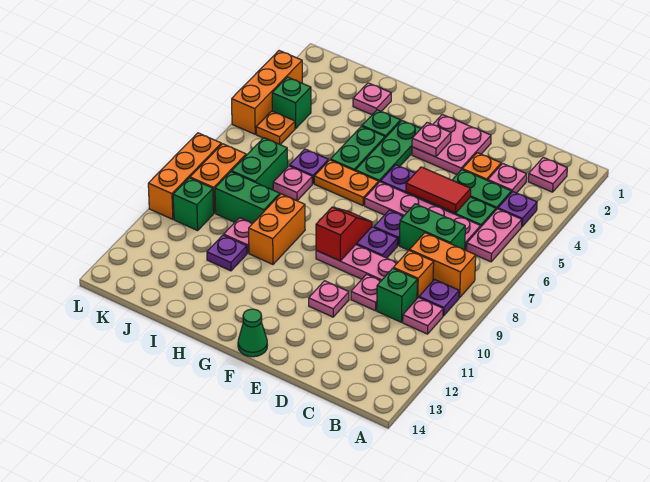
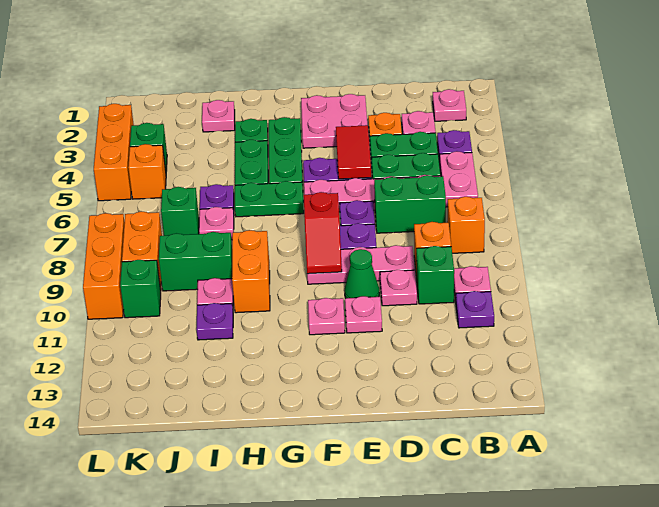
orange 1x2 brick [410,233,476,298] -> orange 1x1 brick [447,197,485,253]
purple 1x1 plate [419,279,459,316] -> purple 1x1 plate moved to [456,291,494,328]
red 1x2 tile [406,167,471,213] -> red 1x2 tile turned to [336,125,371,179]
pink 1x1 plate [412,122,451,157] -> pink 1x1 plate moved to [308,298,345,335]
red 1x2 slope [316,207,372,261] -> red 1x2 slope turned to [304,192,342,274]
green 1x1 cone [238,309,267,357] -> green 1x1 cone moved to [344,249,379,298]
orange 1x2 plate [314,160,379,206] -> green 1x2 plate [235,181,304,217]
green 1x2 brick [232,138,288,190] -> green 1x1 brick [161,187,199,236]
orange 1x1 plate [256,111,295,145] -> orange 1x1 brick [128,144,166,199]

